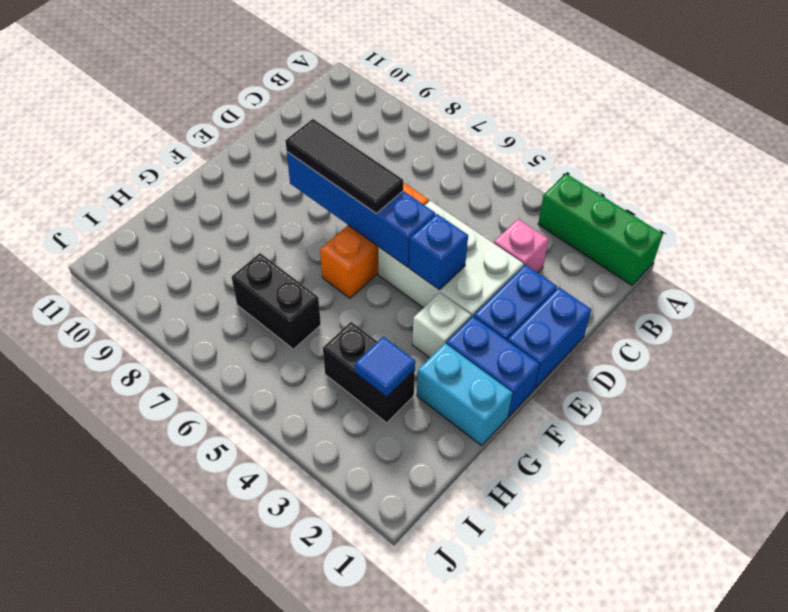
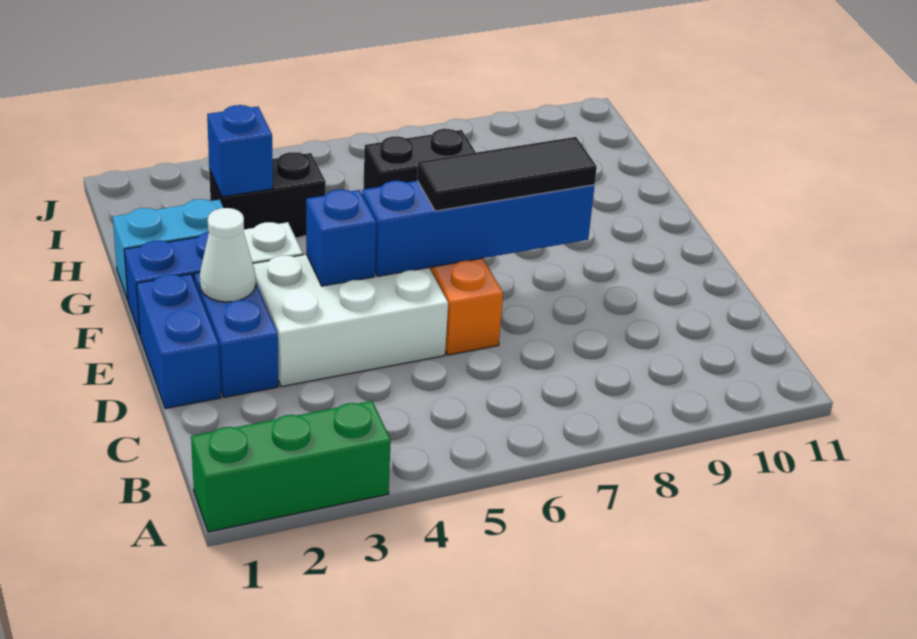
pink 1x1 brick [494,219,549,273] -> none
none -> white 1x1 cone [200,208,256,302]
blue 1x1 tile [355,337,415,397] -> blue 1x1 brick [207,105,273,197]

